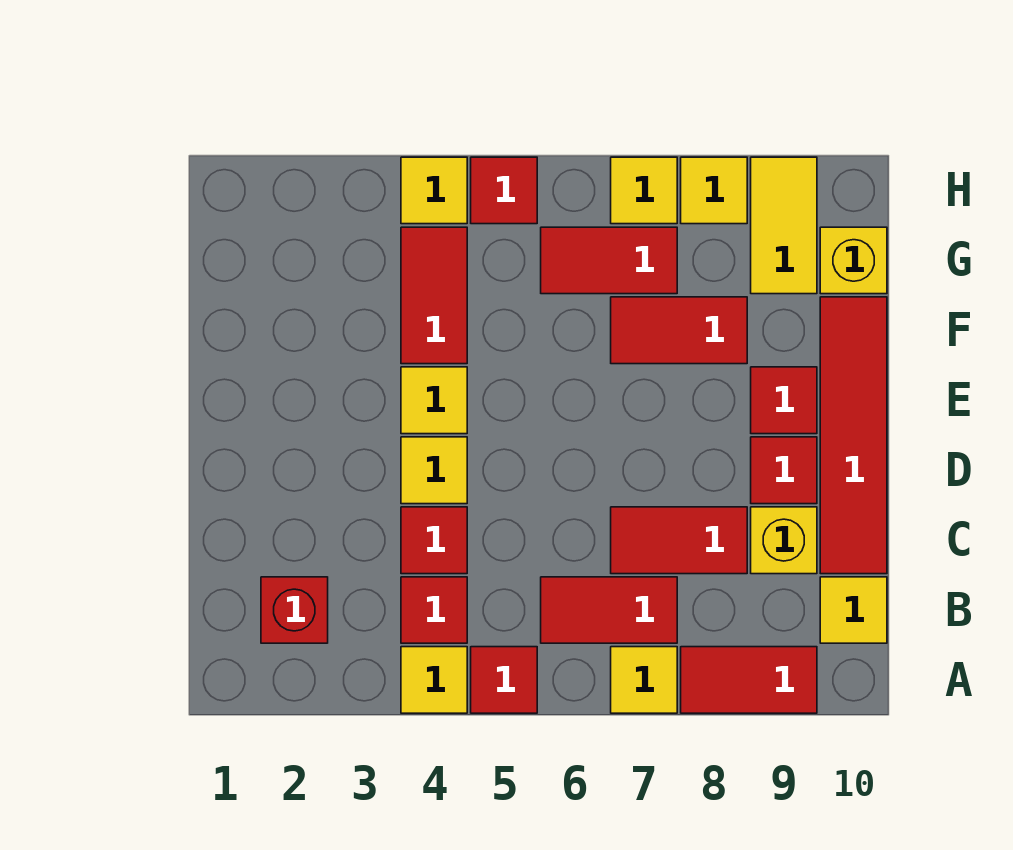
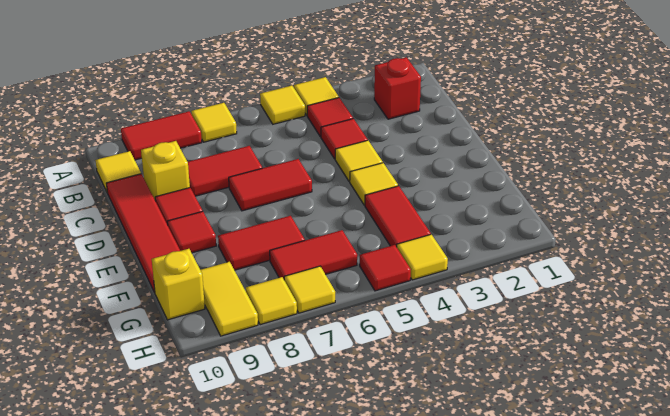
red 1x1 tile [471,647,537,713] -> yellow 1x1 tile [260,86,305,124]
red 1x2 tile [541,577,677,643] -> red 1x2 tile moved to [229,159,312,211]

